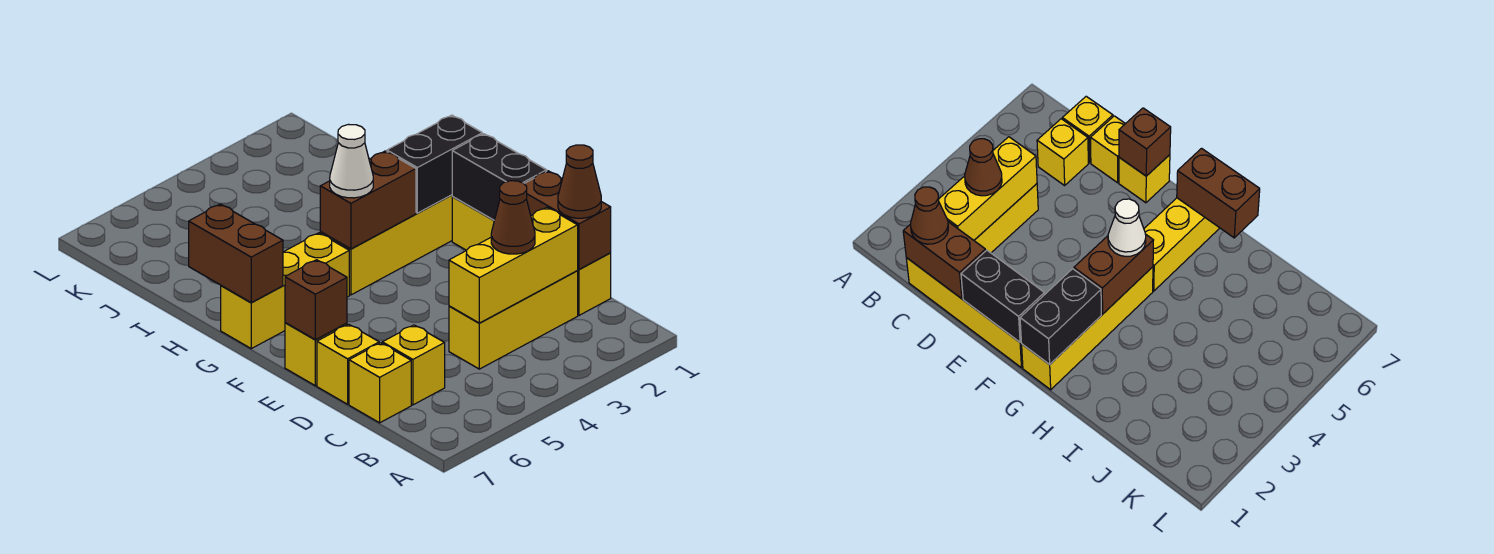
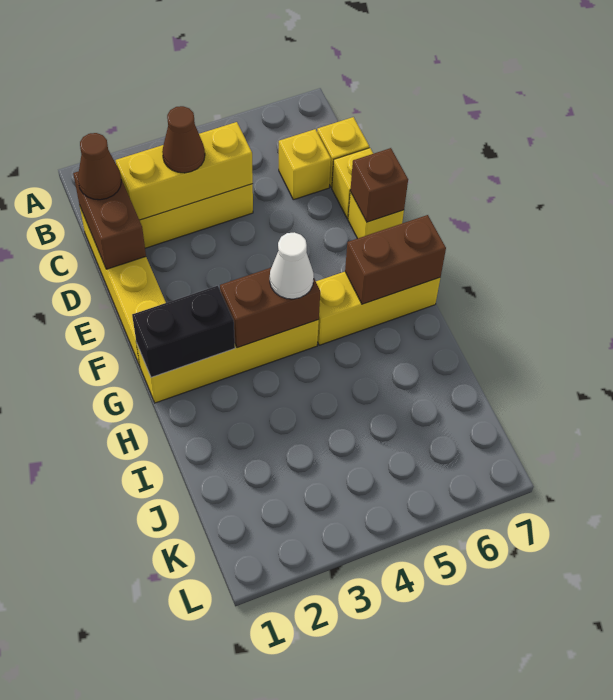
black 1x2 brick [452,134,547,220] -> none
brown 1x2 brick [189,204,283,303] -> brown 1x2 brick turned to [345,215,446,304]

